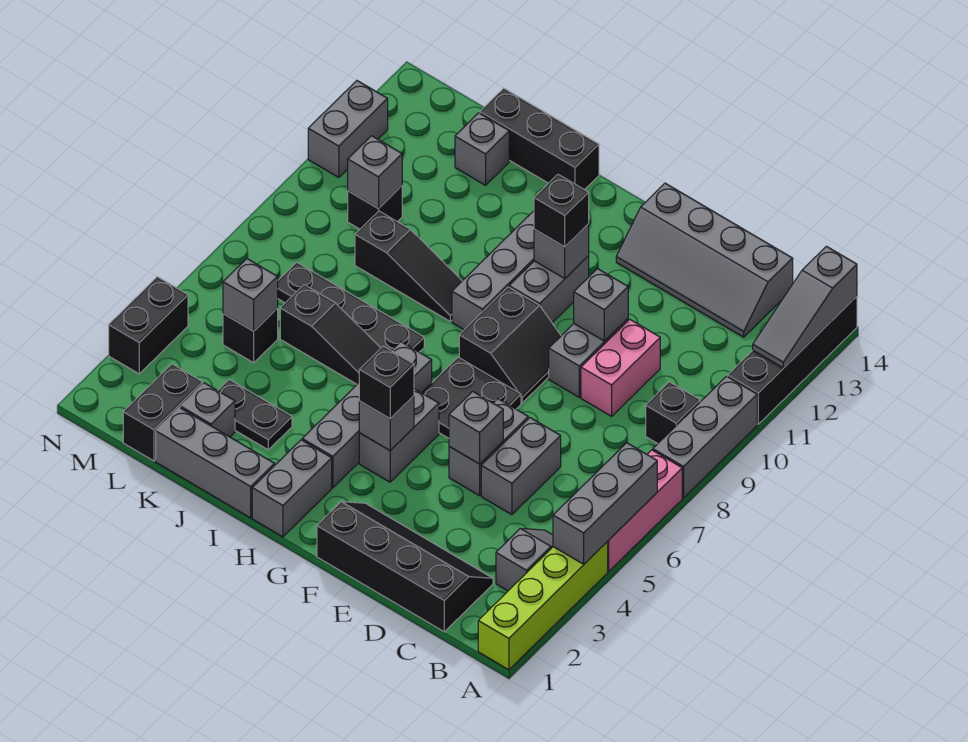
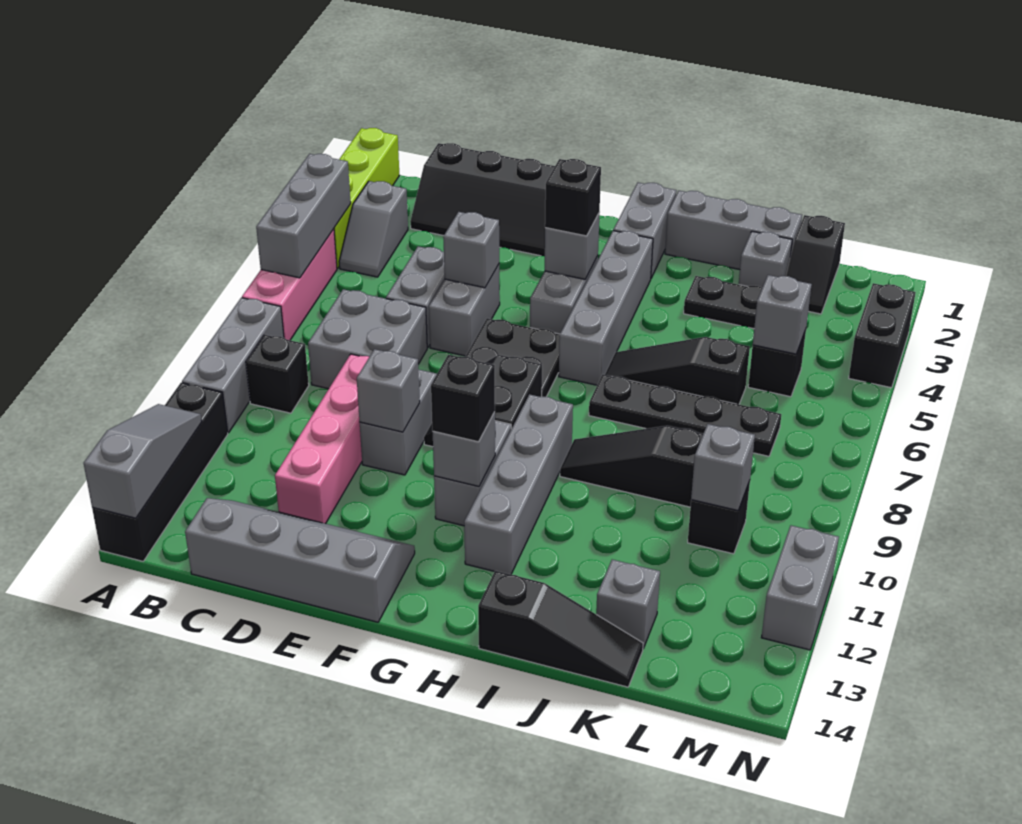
none -> grey 2x2 brick [308,289,427,389]
pink 1x2 brick [581,319,660,416] -> pink 1x4 brick [275,354,369,524]
black 1x3 brick [480,88,599,190] -> black 1x3 slope [478,571,643,687]
black 1x2 brick [123,364,203,461] -> black 1x2 slope [786,215,845,314]

